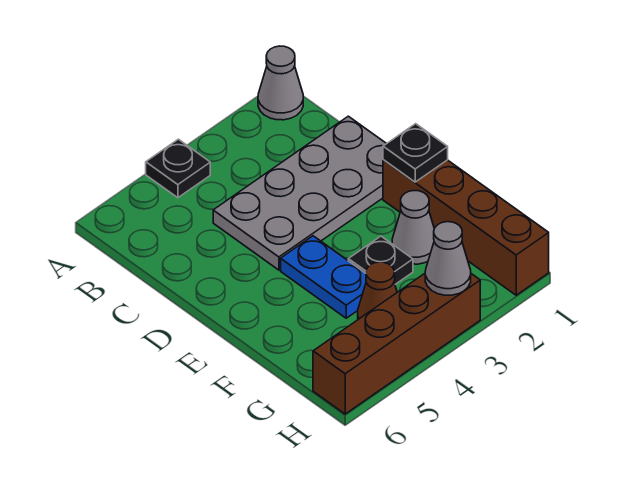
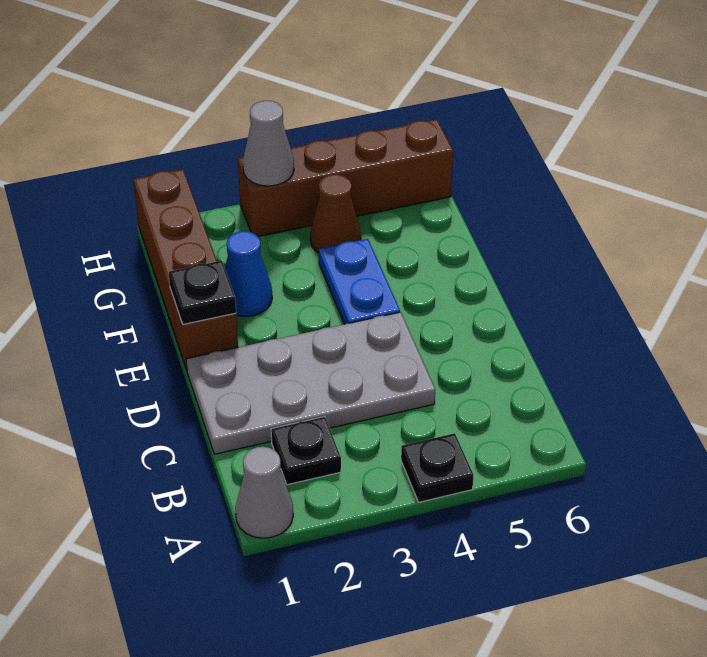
grey 1x1 cone [392,191,434,264] -> blue 1x1 cone [225,231,272,317]
black 1x1 plate [348,236,413,284] -> black 1x1 plate moved to [271,417,341,485]

